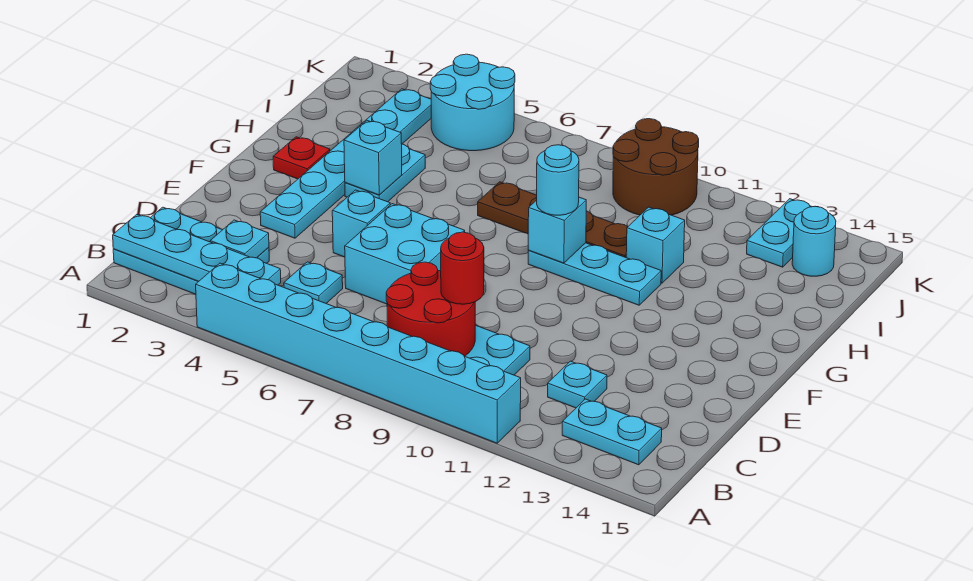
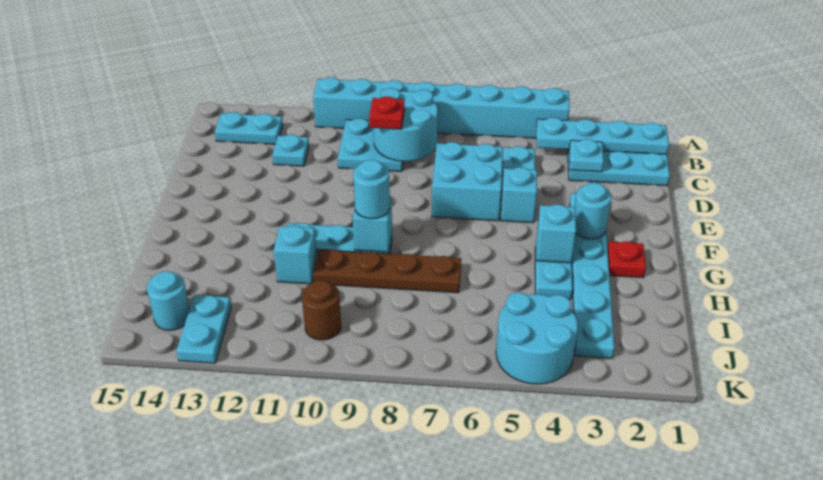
red 2x2 round brick [386,262,475,356] -> cyan 2x2 round brick [373,88,438,161]
red 1x1 round brick [441,232,484,304] -> red 1x1 plate [369,96,404,129]
none -> cyan 1x1 round brick [575,183,611,239]
brown 2x2 round brick [613,119,699,215] -> brown 1x1 round brick [302,280,341,340]

